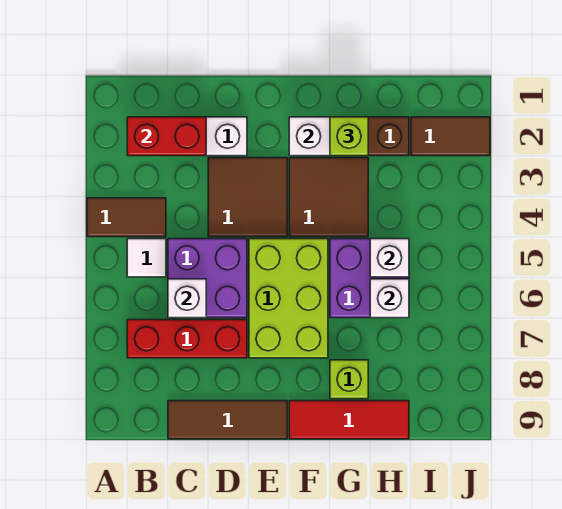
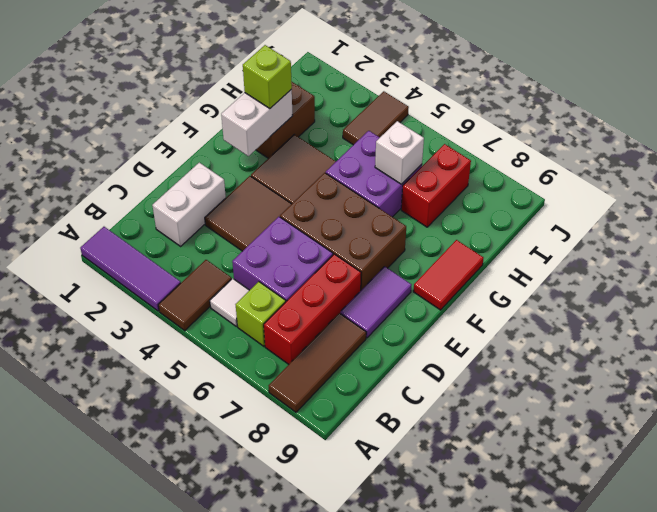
none -> purple 1x3 tile [80,227,181,311]
red 1x2 brick [127,117,206,156] -> red 1x2 brick moved to [401,144,471,227]
white 1x1 brick [168,279,206,318] -> none
brown 1x3 tile [168,401,287,439] -> brown 1x3 tile moved to [269,313,366,412]
none -> purple 1x2 tile [340,266,411,338]
lime 2x3 brick [249,239,328,358] -> brown 2x3 brick [280,173,406,290]
red 1x3 tile [289,401,409,439] -> red 1x2 tile [413,240,484,310]
lime 1x1 brick [330,360,368,399] -> lime 1x1 brick moved to [236,282,286,346]
white 1x1 brick [370,239,409,277] -> none
brown 1x2 tile [411,117,490,156] -> brown 1x2 tile moved to [343,91,409,145]

